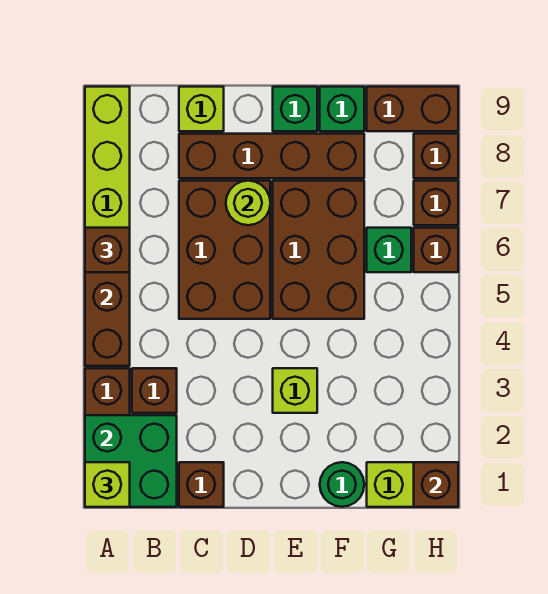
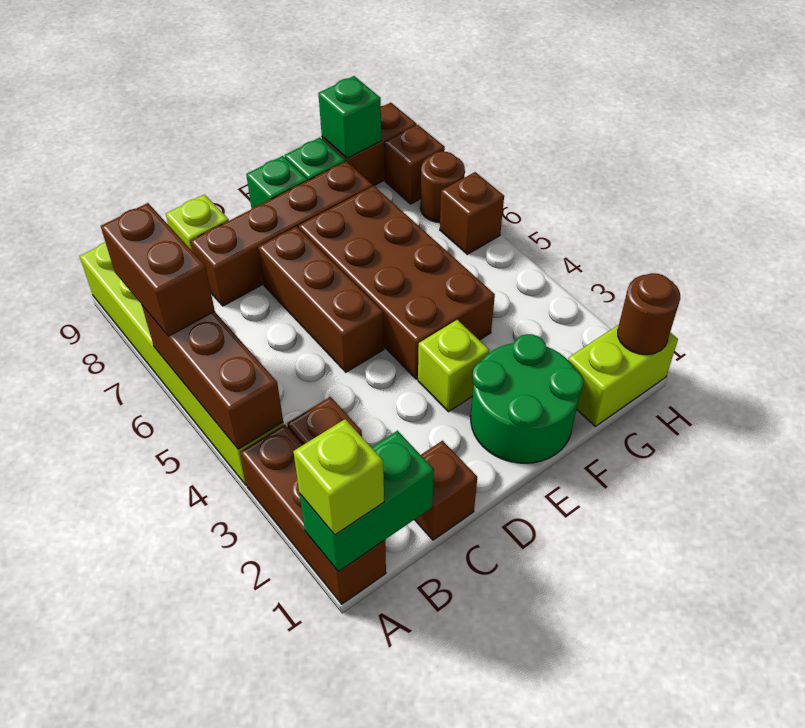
green 2x2 brick [85,415,177,507] -> green 1x2 brick [300,431,434,572]
brown 1x1 brick [85,228,130,272] -> brown 1x2 brick [101,203,215,337]
brown 2x3 brick [179,181,270,319] -> brown 1x3 brick [258,226,384,372]
lime 1x1 round brick [226,181,270,225] -> none
brown 2x3 brick [273,181,364,319] -> brown 2x4 brick [299,186,495,379]
green 1x1 round brick [320,462,364,507] -> green 2x2 round brick [471,334,584,463]
green 1x1 brick [367,228,411,272] -> green 1x1 brick moved to [318,76,381,158]
brown 1x1 brick [414,462,458,507] -> brown 1x1 round brick [618,273,680,355]
brown 1x1 brick [414,181,458,225] -> brown 1x1 round brick [420,151,465,223]

